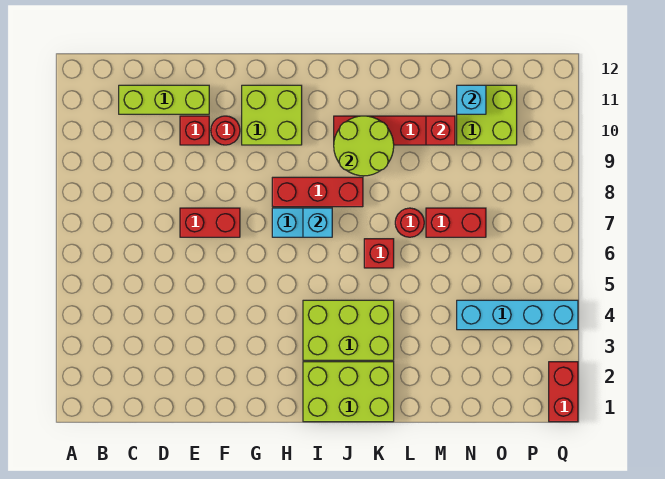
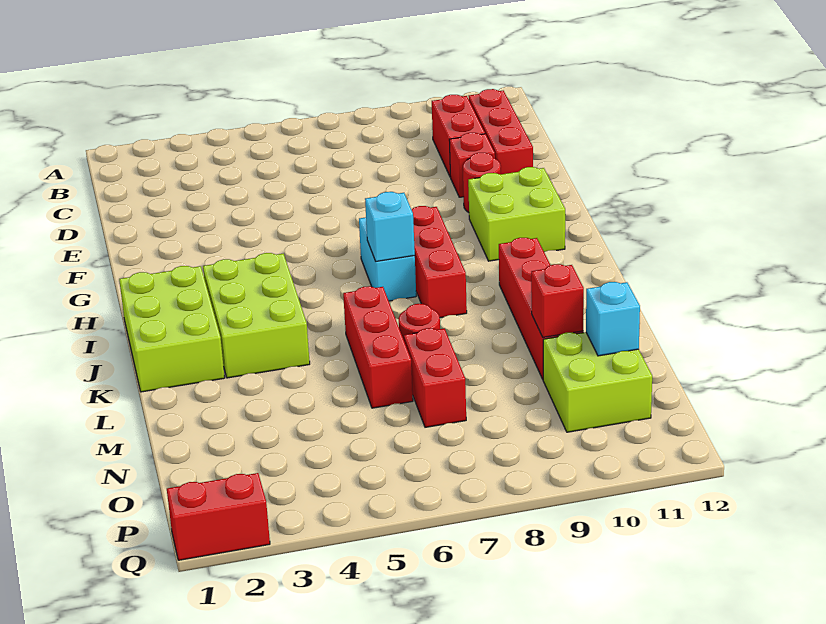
lime 1x3 brick [119,85,209,114] -> red 1x3 brick [469,89,533,174]
red 1x2 brick [180,208,240,237] -> red 1x2 brick moved to [432,95,485,177]
lime 2x2 round brick [334,116,394,176] -> none
red 1x1 brick [364,239,394,268] -> red 1x3 brick [343,286,413,408]
cyan 1x4 brick [457,300,578,330] -> none

